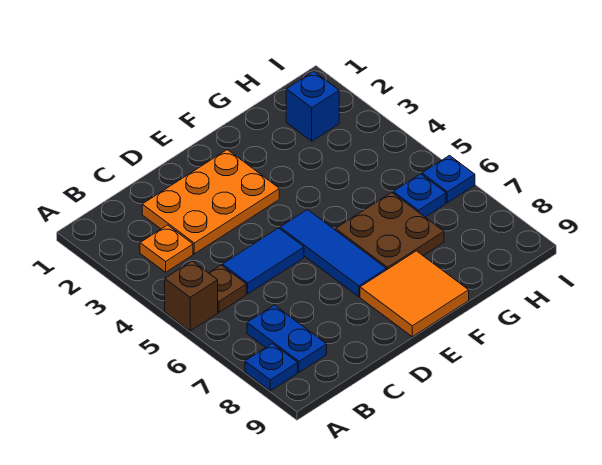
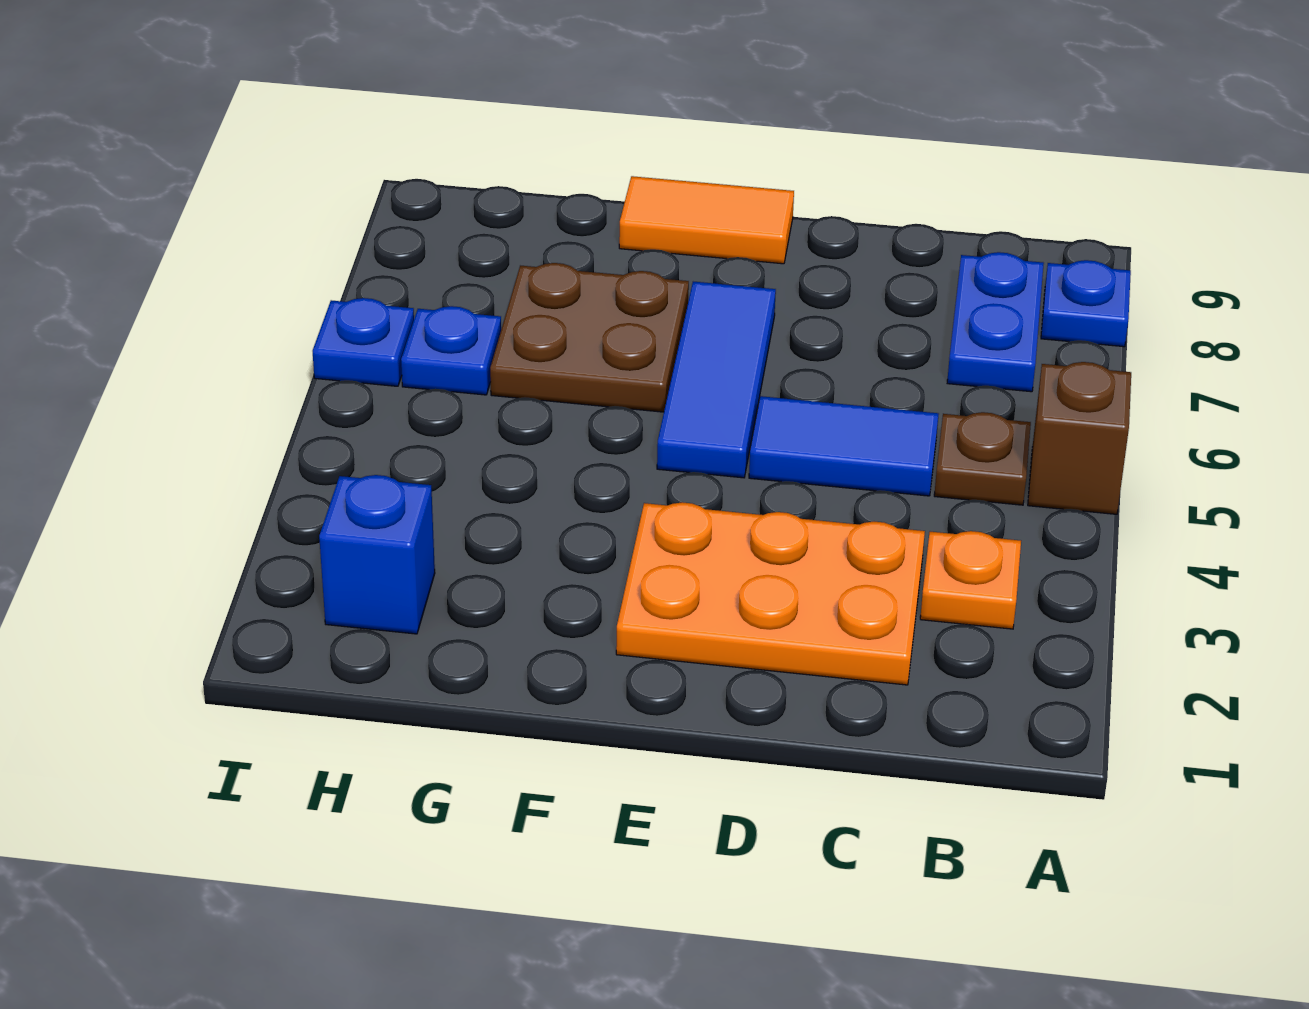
orange 2x2 tile [360,251,469,337] -> orange 1x2 tile [619,176,794,264]

